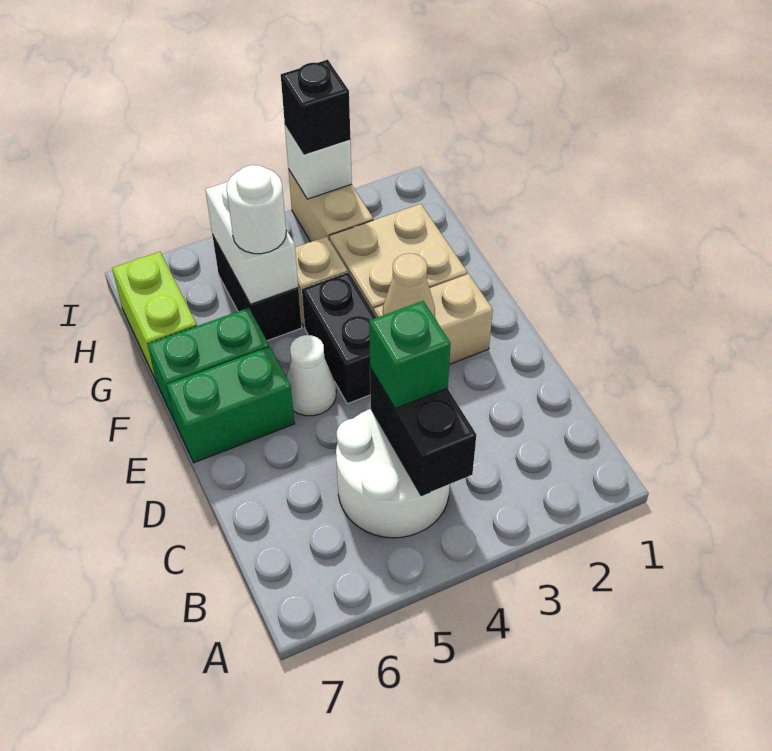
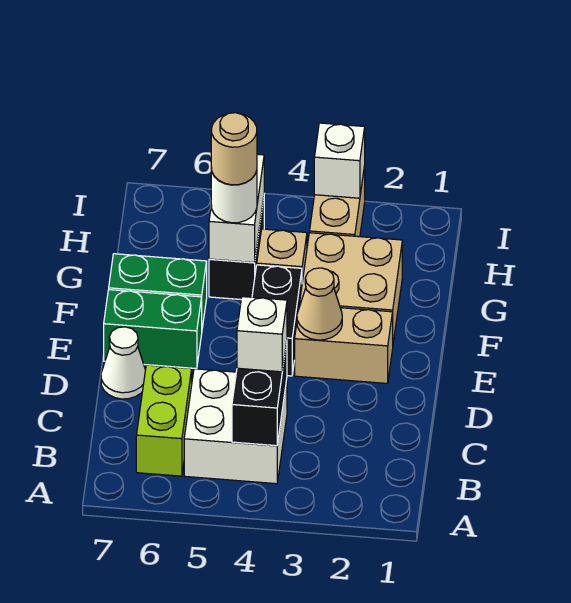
white 2x2 round brick [336,409,450,538] -> white 2x2 brick [184,369,287,484]
green 1x1 brick [369,301,451,409] -> white 1x1 brick [237,297,287,372]
white 1x1 cone [287,335,336,416] -> white 1x1 cone moved to [101,327,145,399]
none -> tan 1x1 round brick [211,113,257,185]
lime 1x2 brick [112,252,197,380] -> lime 1x2 brick moved to [136,365,192,476]
black 1x1 brick [281,60,350,154] -> none

